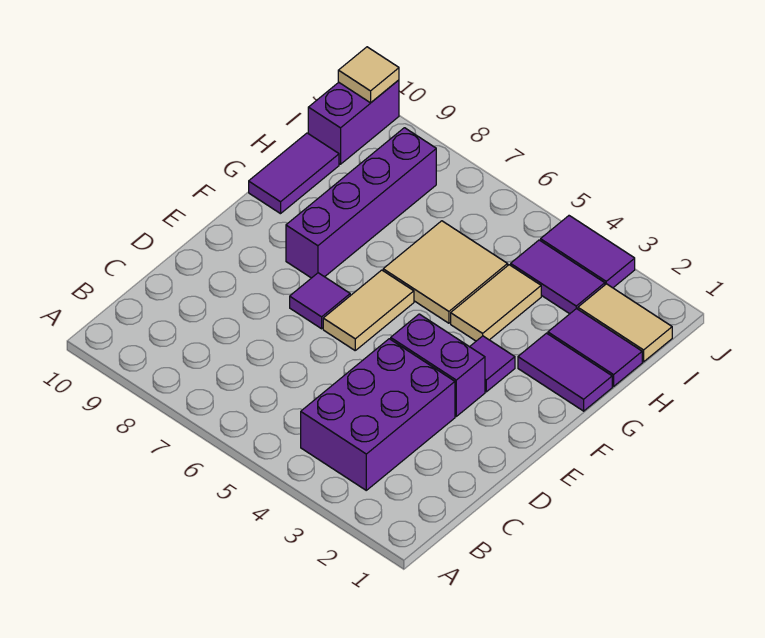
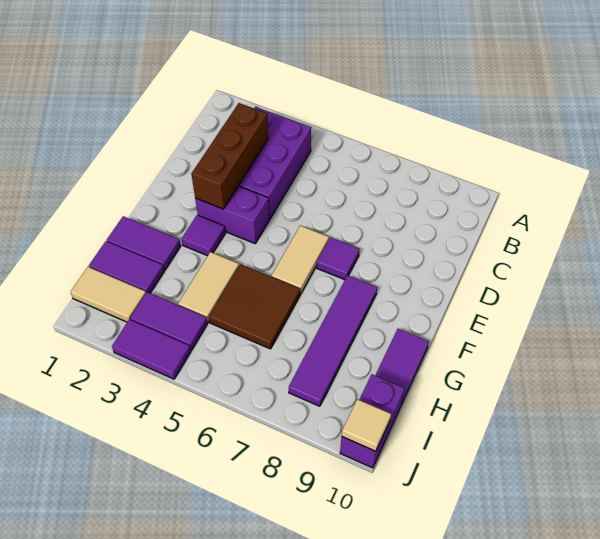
none -> brown 1x3 brick [191,103,268,209]
purple 1x4 brick [286,128,436,278] -> purple 1x4 tile [289,275,377,406]
tan 2x2 tile [383,221,508,323] -> brown 2x2 tile [209,264,300,349]

